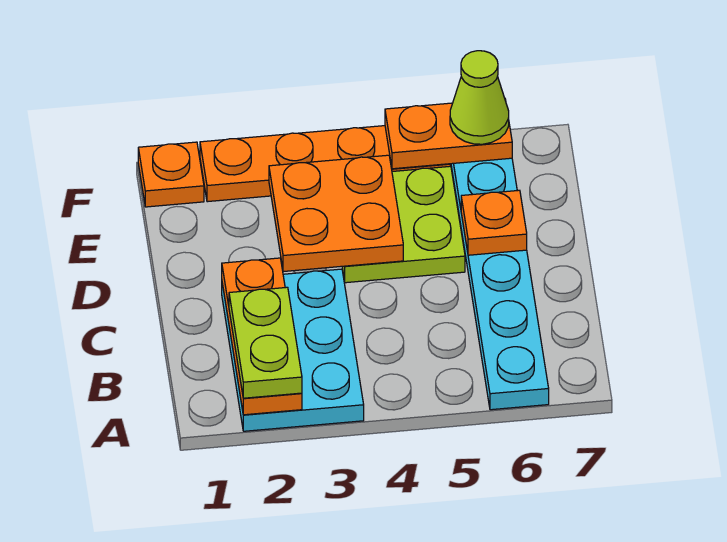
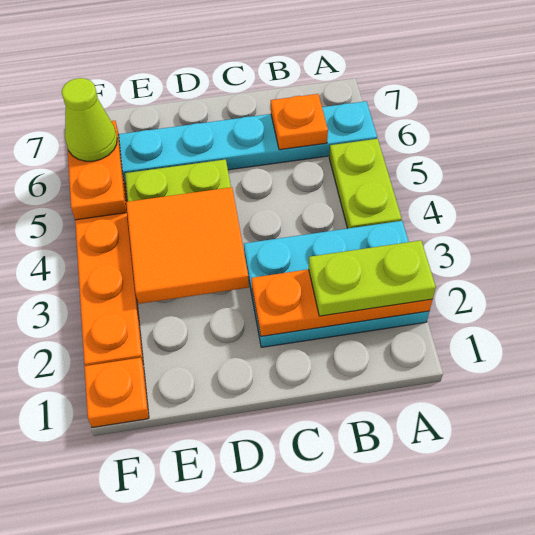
none -> lime 1x2 plate [329,139,402,228]
orange 2x2 plate [269,155,403,272] -> orange 2x2 tile [126,187,249,304]
orange 1x1 plate [461,190,527,255] -> orange 1x1 plate moved to [271,94,328,150]

